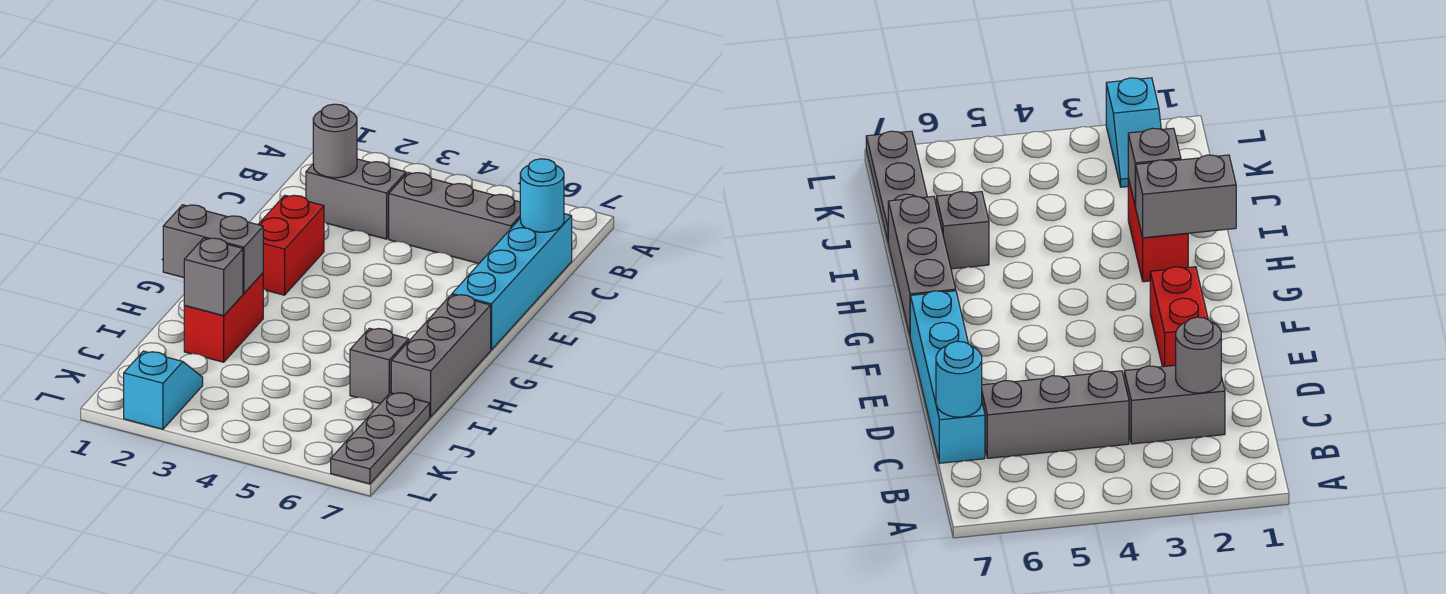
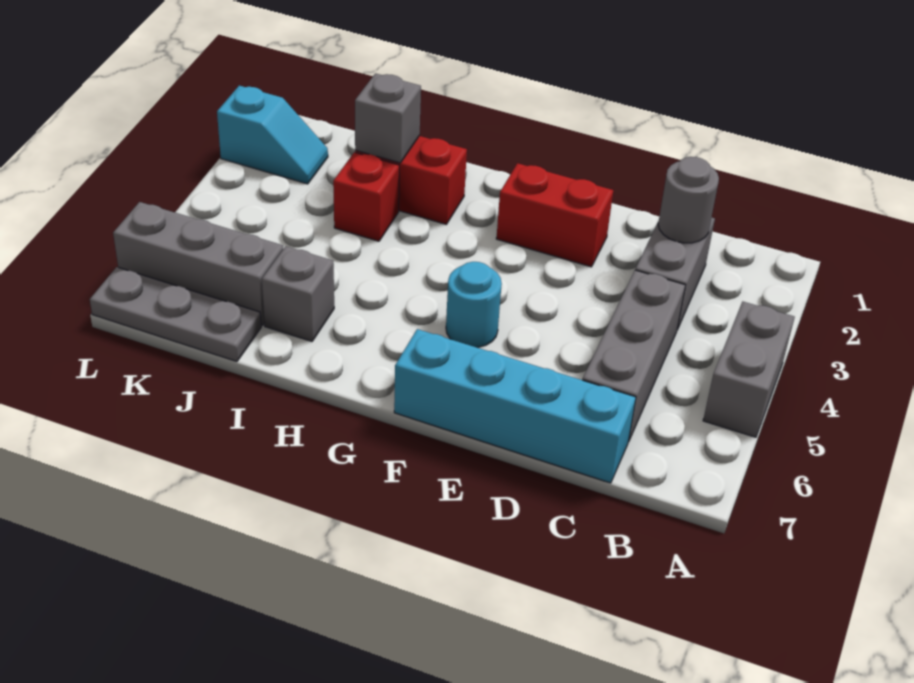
cyan 1x1 round brick [520,159,564,232] -> cyan 1x1 round brick moved to [446,262,502,347]
grey 1x3 brick [391,295,491,417] -> grey 1x3 brick moved to [113,202,283,326]
grey 1x2 brick [163,205,263,293] -> grey 1x2 brick moved to [703,302,795,437]
none -> red 1x1 brick [333,152,399,241]

